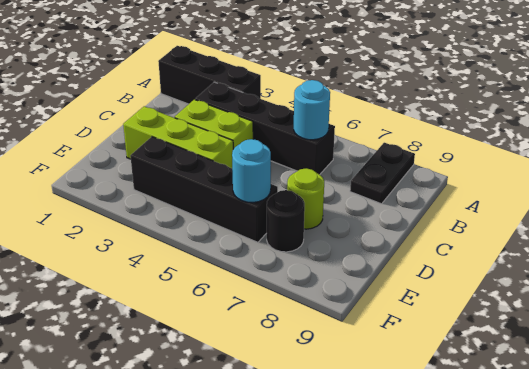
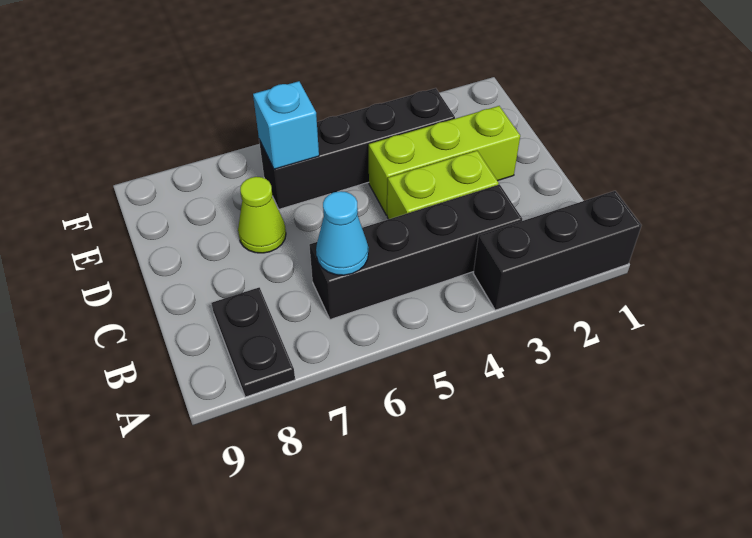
cyan 1x1 round brick [294,80,330,140] -> cyan 1x1 cone [316,191,368,275]
lime 1x1 round brick [287,168,324,229] -> lime 1x1 cone [238,177,286,253]
cyan 1x1 round brick [232,139,271,203] -> cyan 1x1 brick [253,81,319,169]
black 1x1 round brick [267,190,305,252] -> none

